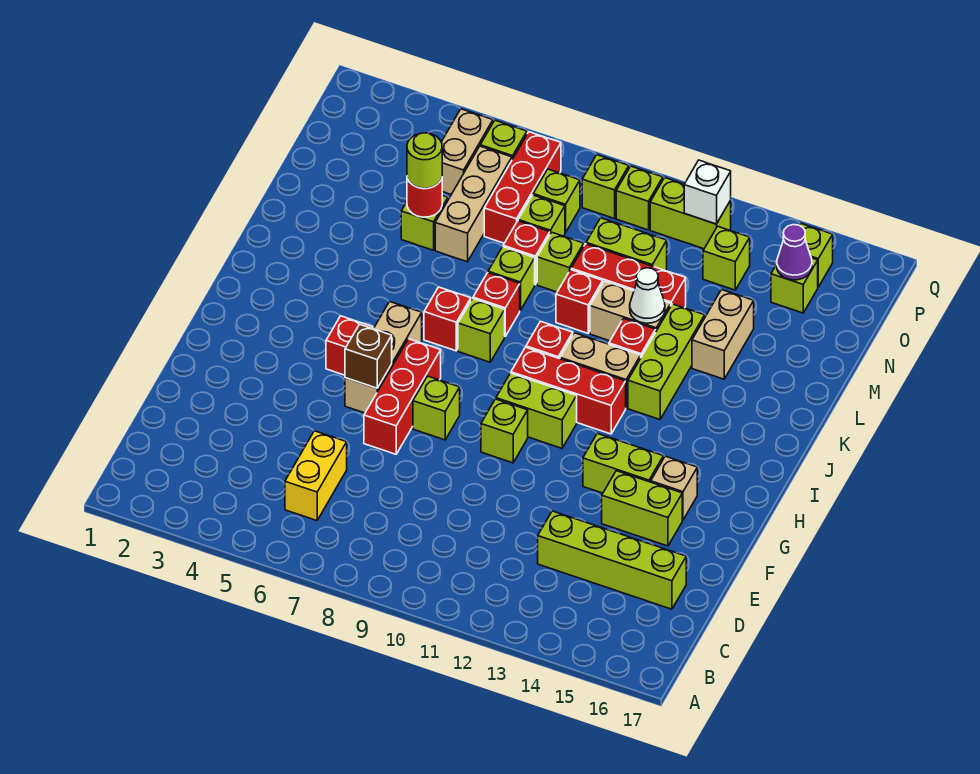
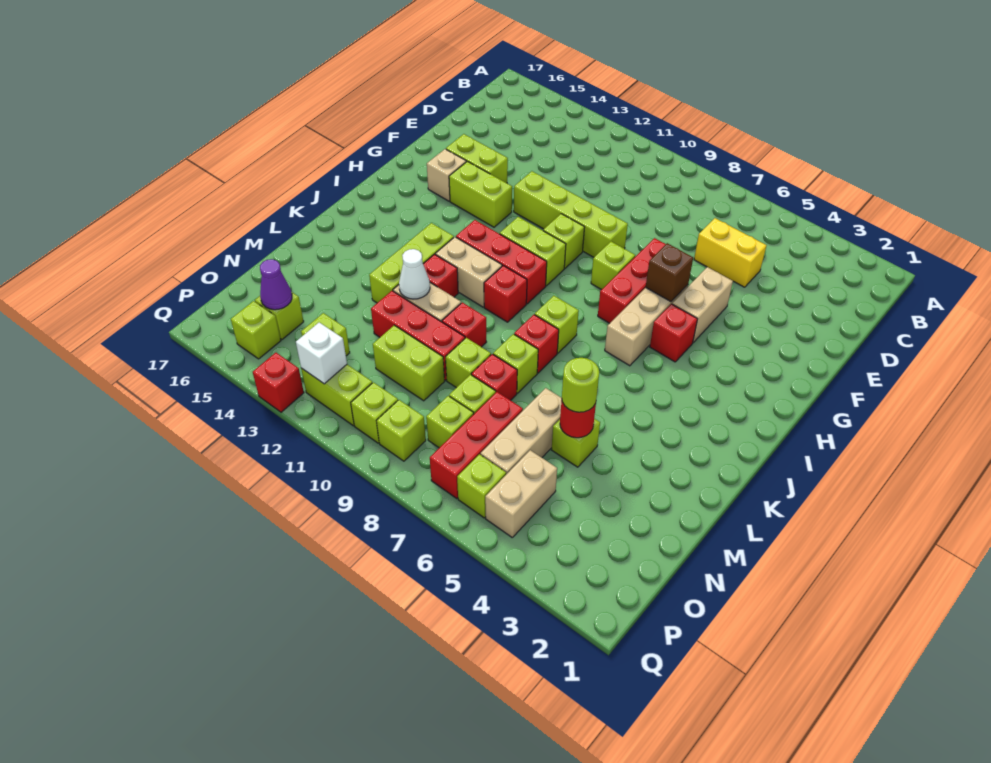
yellow 1x2 brick [285,431,347,521] -> yellow 1x2 brick turned to [694,218,767,287]
lime 1x4 brick [538,511,686,609] -> lime 1x4 brick moved to [514,171,628,257]
red 1x1 brick [424,287,471,351] -> red 1x1 brick moved to [253,353,304,412]
tan 1x2 brick [692,290,754,379] -> tan 1x2 brick moved to [672,267,733,342]

